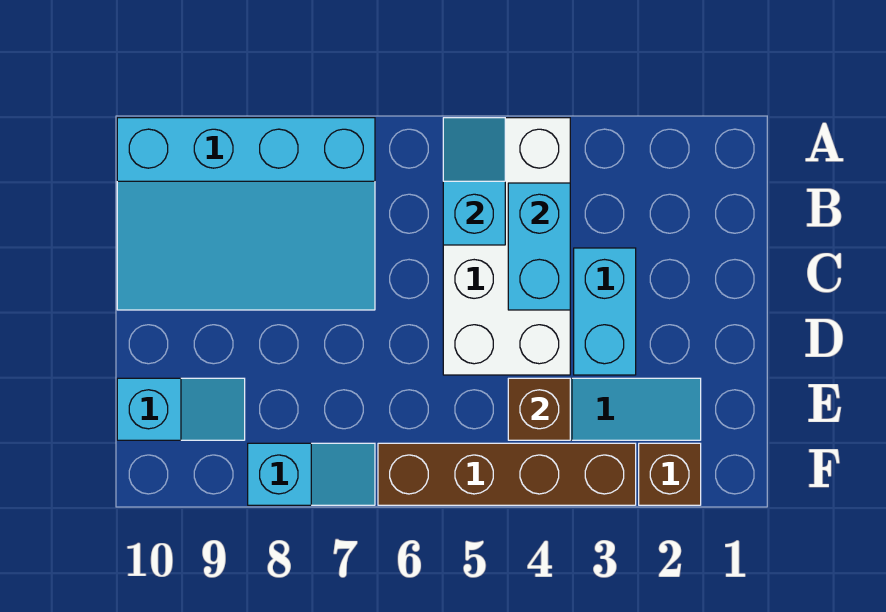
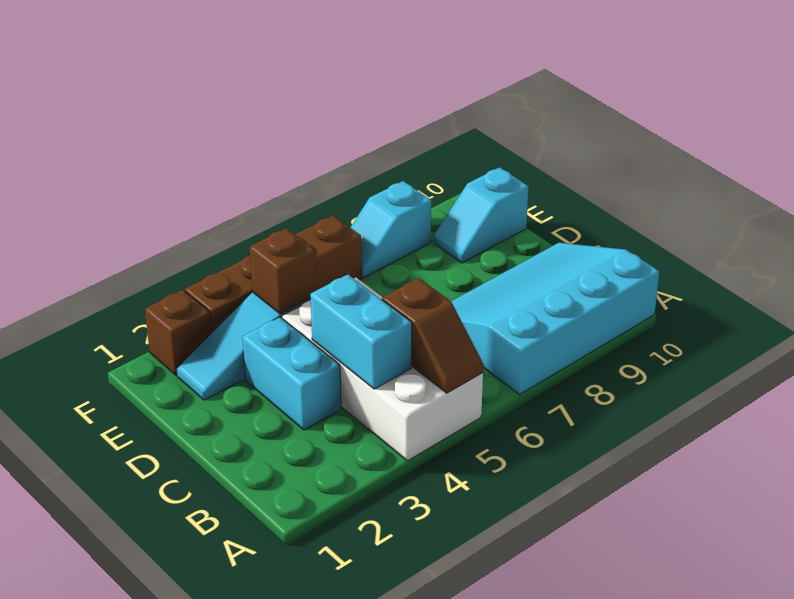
cyan 1x2 slope [443,118,505,245] -> brown 1x2 slope [382,278,483,393]

